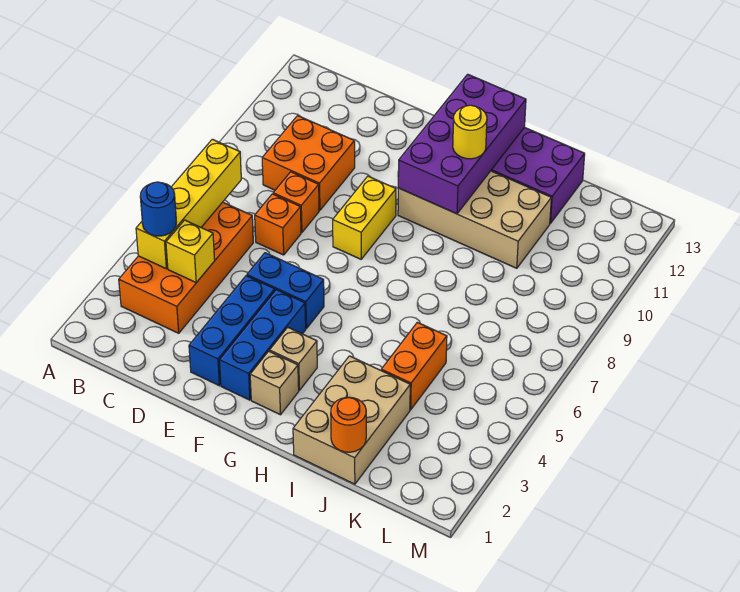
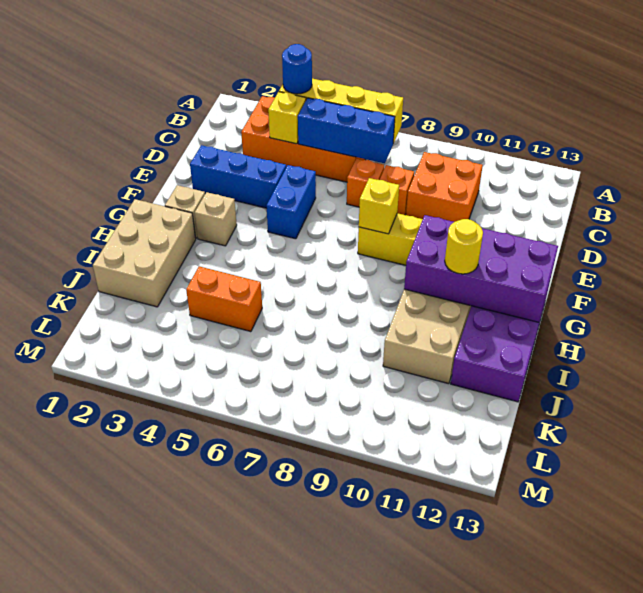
blue 1x3 brick [220,290,306,400] -> blue 1x3 brick moved to [298,98,395,163]
none -> yellow 1x1 brick [359,178,399,234]
tan 2x3 brick [293,356,410,484] -> tan 2x3 brick turned to [93,199,196,307]
orange 1x1 round brick [331,397,366,452] -> none

